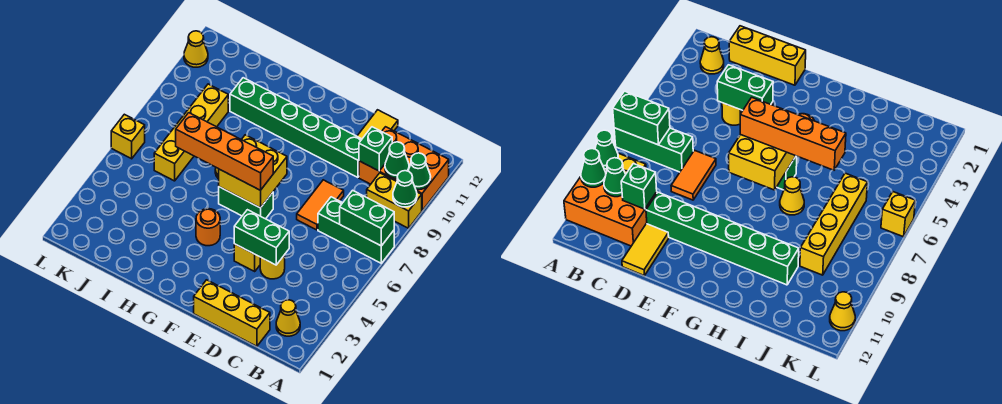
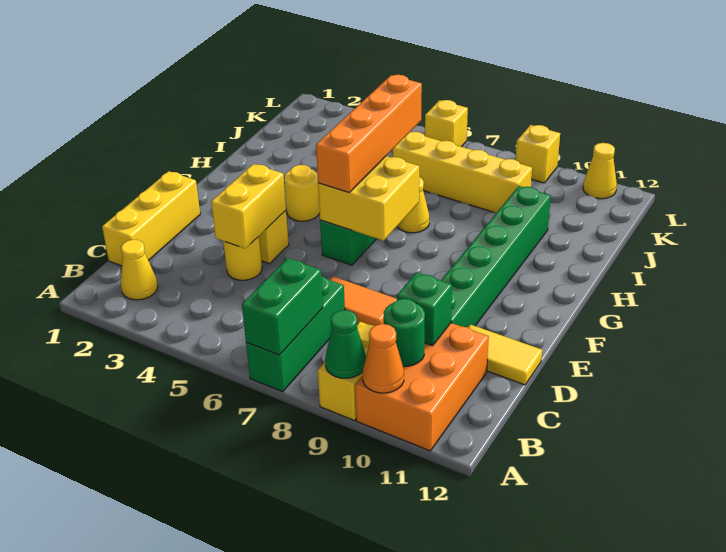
green 1x1 cone [408,153,431,190] -> orange 1x1 cone [363,324,404,393]
green 1x1 cone [385,142,409,178] -> green 1x1 round brick [384,299,425,366]
green 1x2 brick [234,210,289,265] -> yellow 1x2 brick [211,164,286,248]
orange 1x1 round brick [196,209,220,246] -> yellow 1x1 round brick [284,165,320,221]
none -> yellow 1x1 brick [516,125,560,183]

